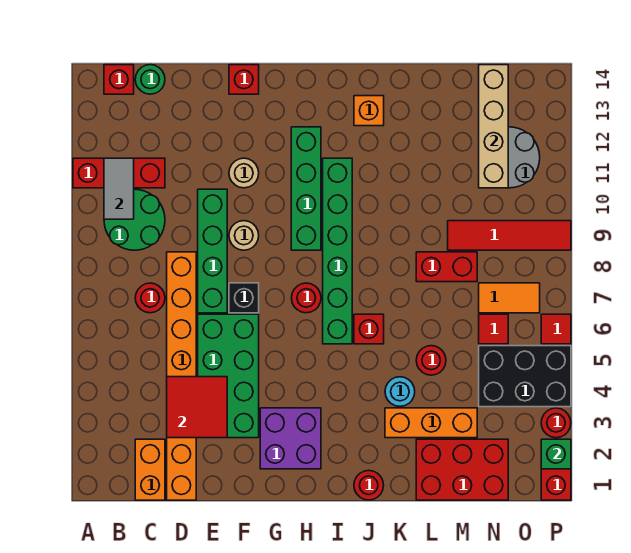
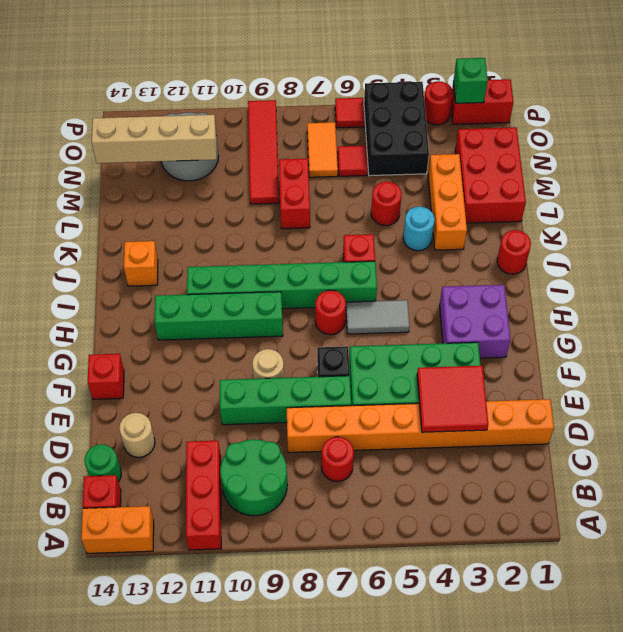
grey 1x2 tile [104,158,134,219] -> grey 1x2 tile moved to [346,300,409,334]
orange 1x2 brick [135,439,165,500] -> orange 1x2 brick moved to [81,506,154,553]
tan 1x1 round brick [229,158,259,188] -> tan 1x1 round brick moved to [119,413,155,457]

